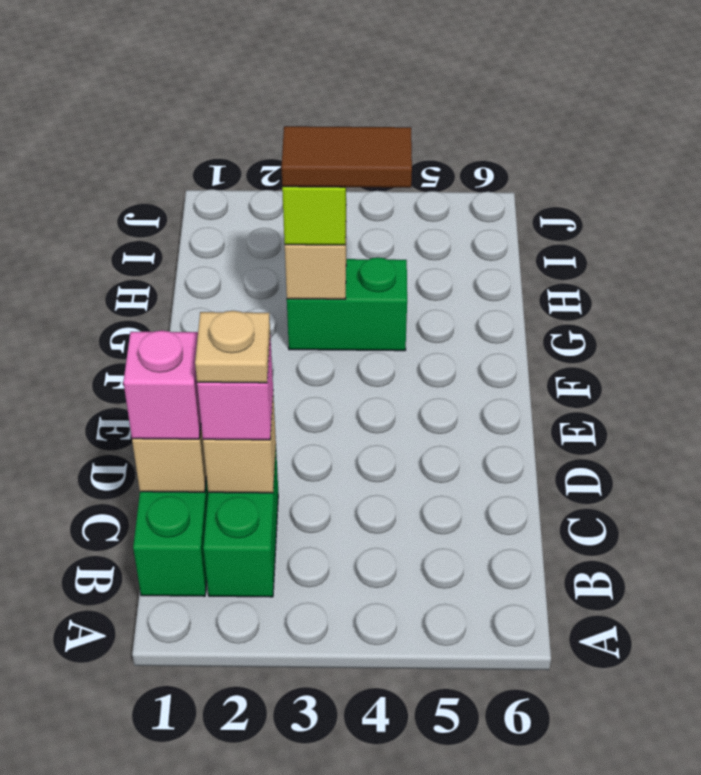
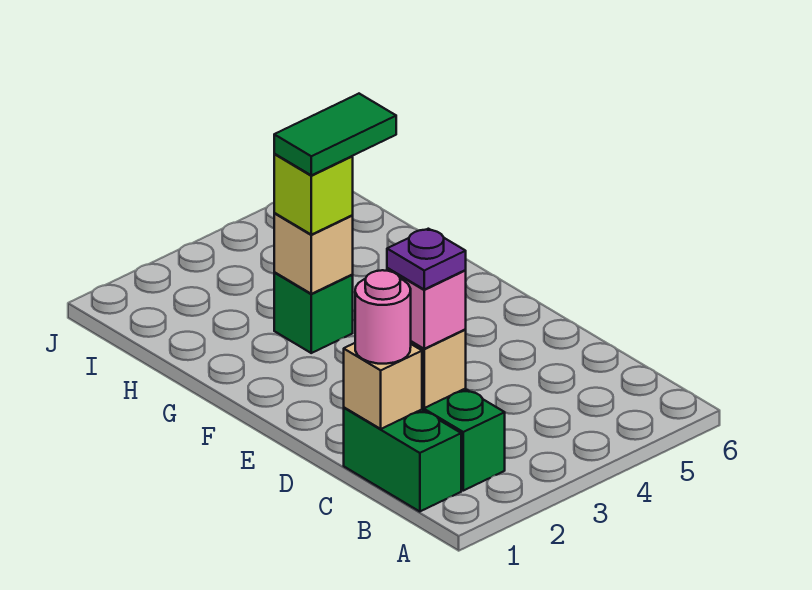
pink 1x1 brick [123,330,201,439] -> pink 1x1 round brick [355,270,411,364]
tan 1x1 plate [195,311,270,383] -> purple 1x1 plate [387,229,466,290]
green 1x2 brick [287,257,407,351] -> green 1x1 brick [274,273,353,353]
brown 1x2 tile [281,126,412,188] -> green 1x2 tile [274,94,396,175]

